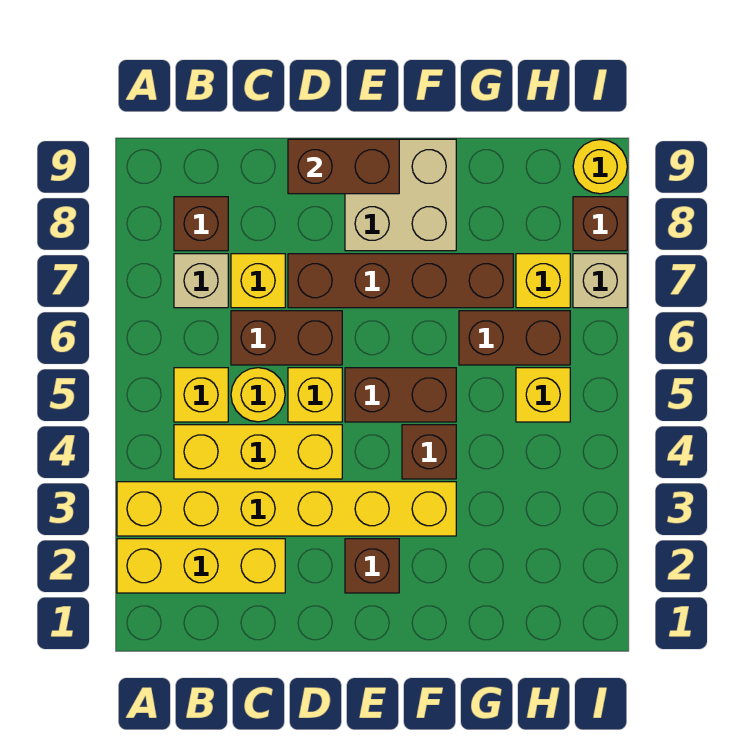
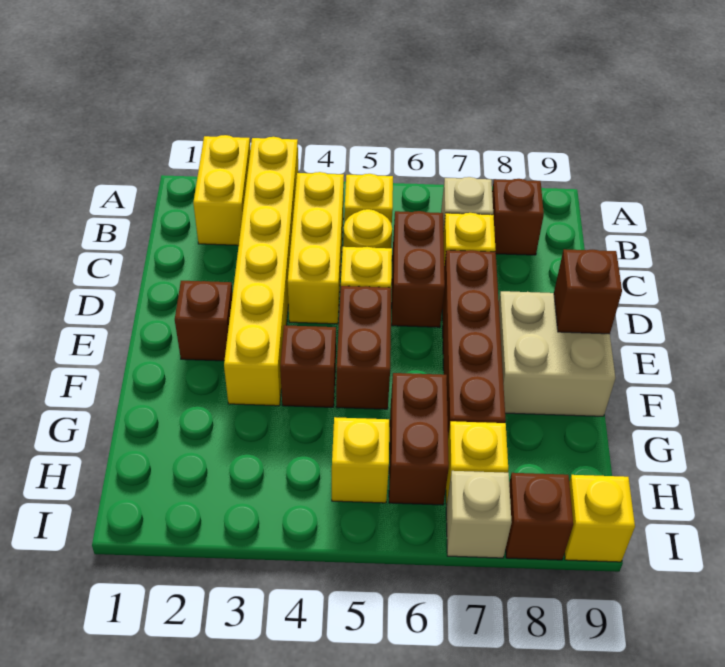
yellow 1x3 brick [117,539,285,593] -> yellow 1x2 brick [193,135,250,245]
brown 1x2 brick [288,139,399,194] -> brown 1x1 brick [554,249,622,334]
yellow 1x1 round brick [573,140,627,194] -> yellow 1x1 brick [565,475,635,562]

